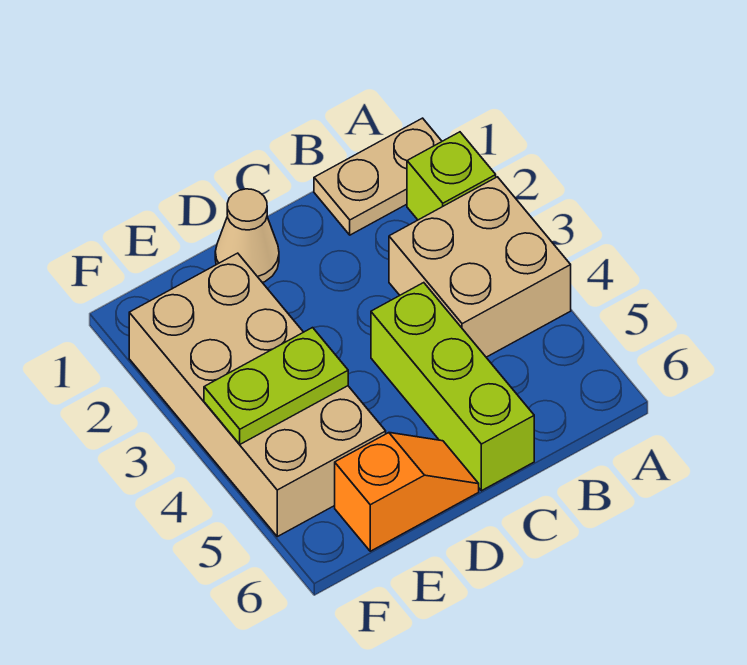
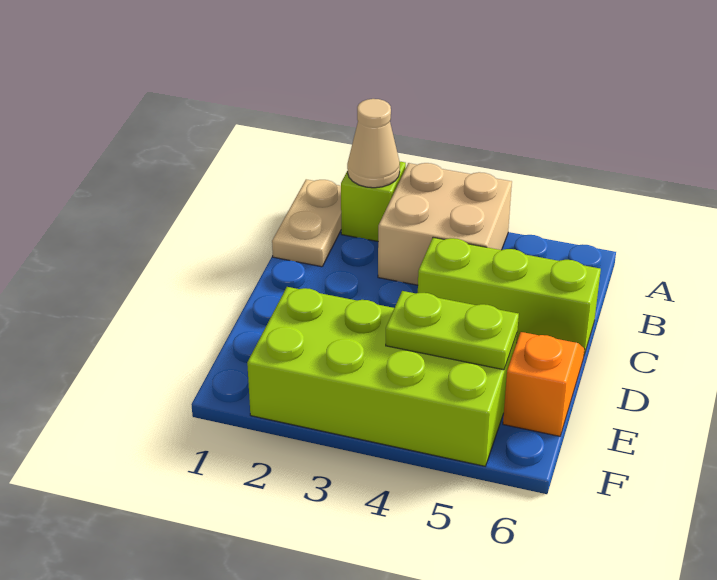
tan 1x1 cone [215,189,279,283] -> tan 1x1 cone moved to [347,99,400,188]
tan 2x4 brick [129,253,386,537] -> lime 2x4 brick [247,287,517,466]
lime 1x2 plate [204,328,348,444] -> lime 1x2 plate turned to [386,291,519,370]

